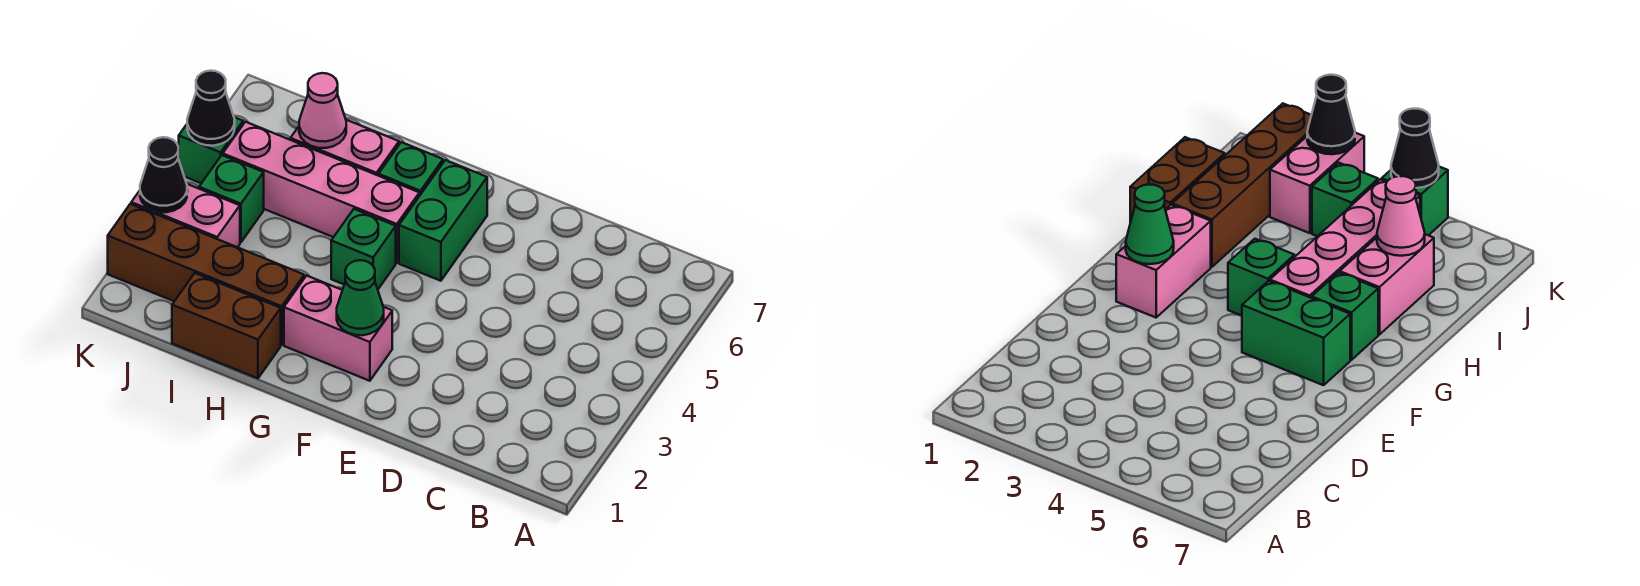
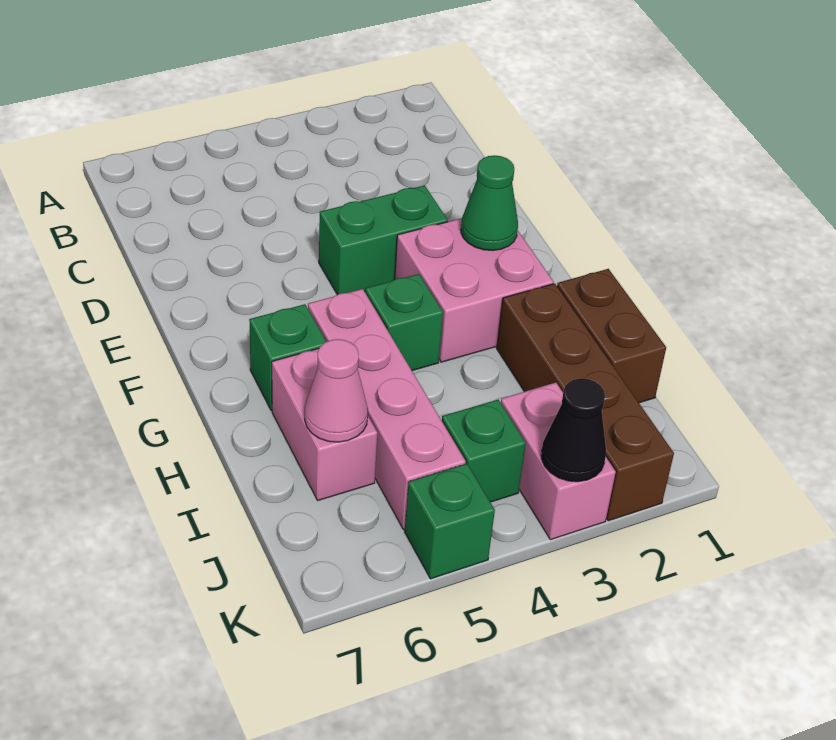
pink 1x2 brick [284,276,392,381] -> pink 2x2 brick [395,218,554,362]
green 1x2 brick [399,160,487,281] -> green 1x2 brick moved to [319,185,448,295]
black 1x1 cone [187,71,235,146] -> none

